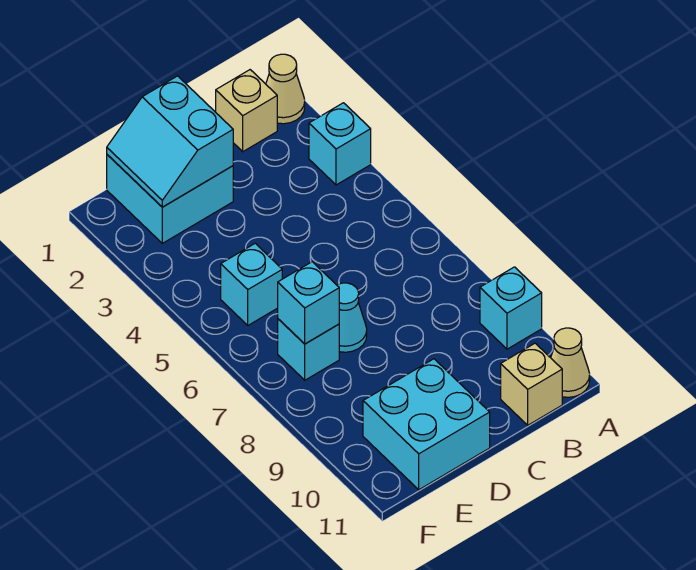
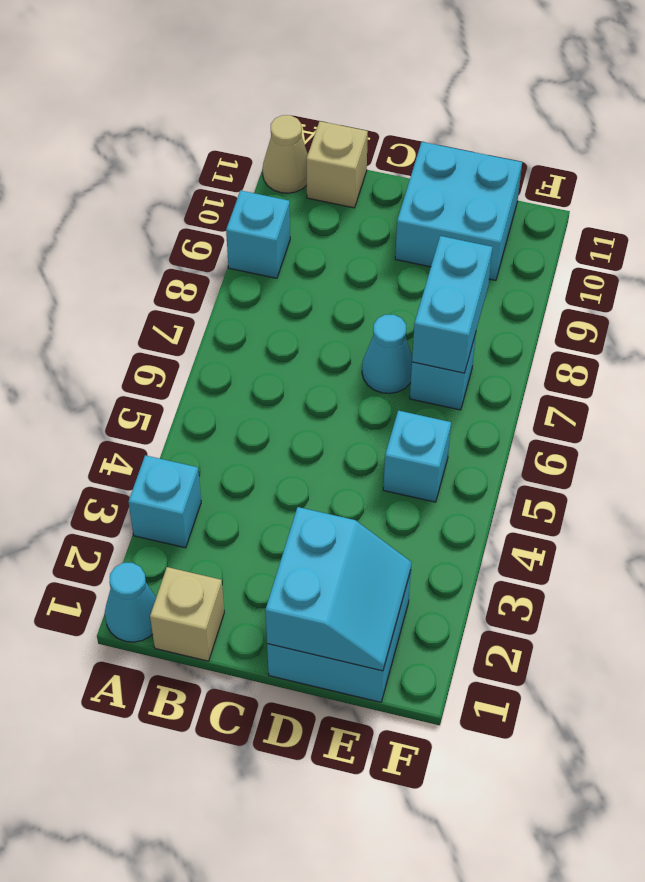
tan 1x1 cone [266,54,305,124] -> cyan 1x1 cone [105,563,156,642]
cyan 1x1 brick [278,262,339,344] -> cyan 1x2 brick [412,236,493,373]

